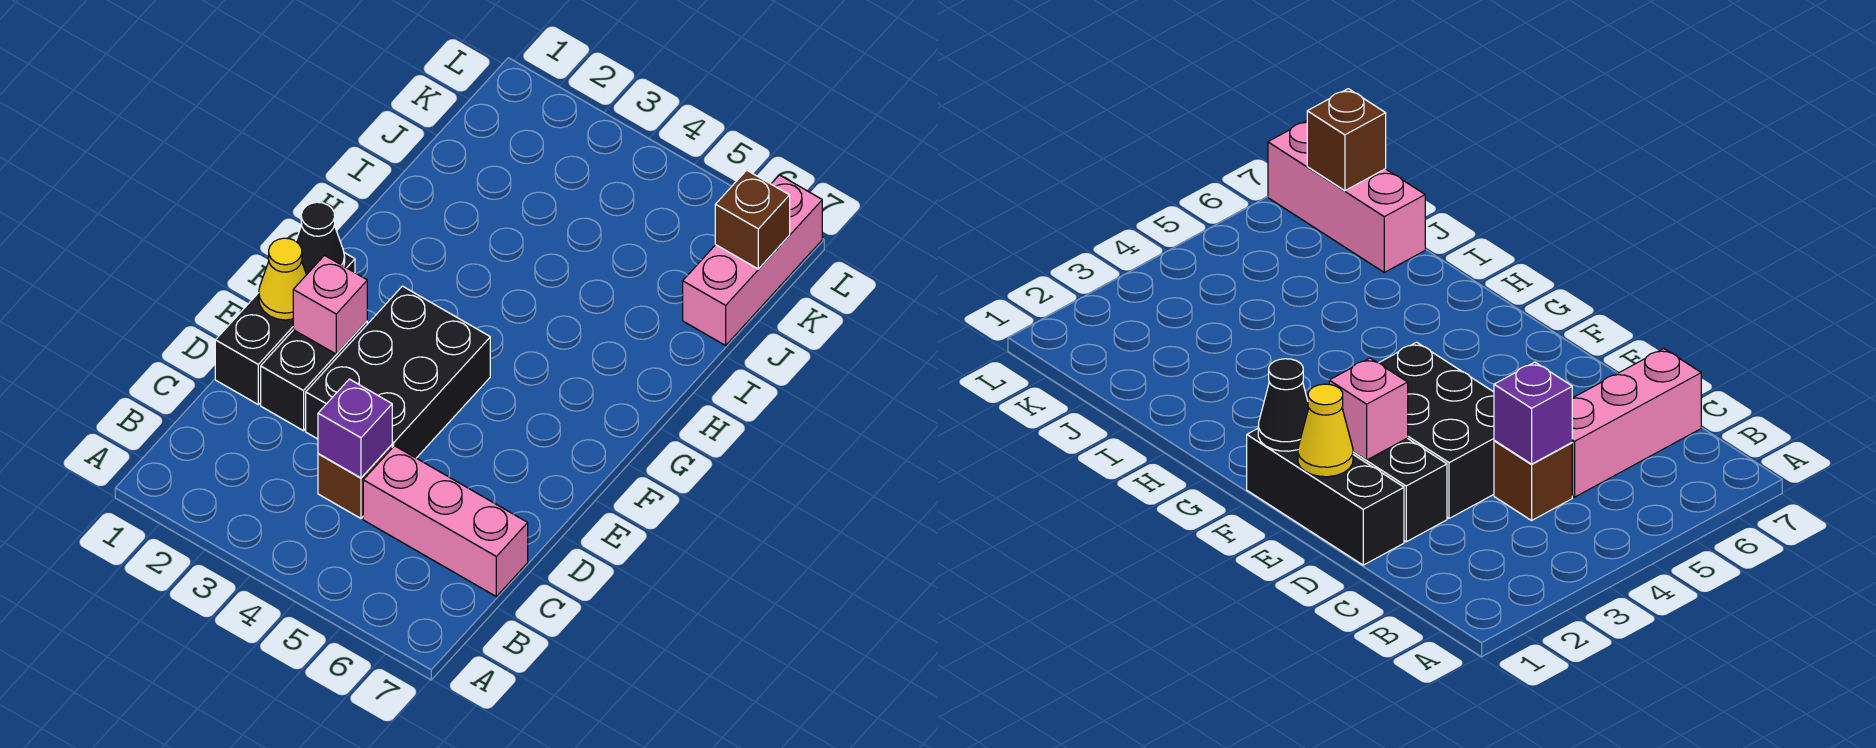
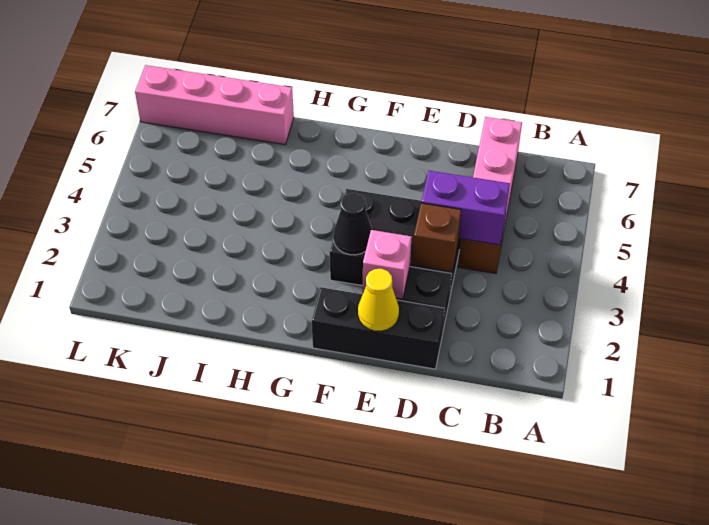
purple 1x1 brick [318,379,392,478] -> purple 1x2 brick [421,171,510,245]
black 1x1 cone [296,202,345,274] -> black 1x1 cone moved to [333,193,372,255]
pink 1x3 brick [683,175,822,345] -> pink 1x4 brick [135,65,294,145]
brown 1x1 brick [715,170,790,269] -> brown 1x1 brick moved to [412,203,461,272]

